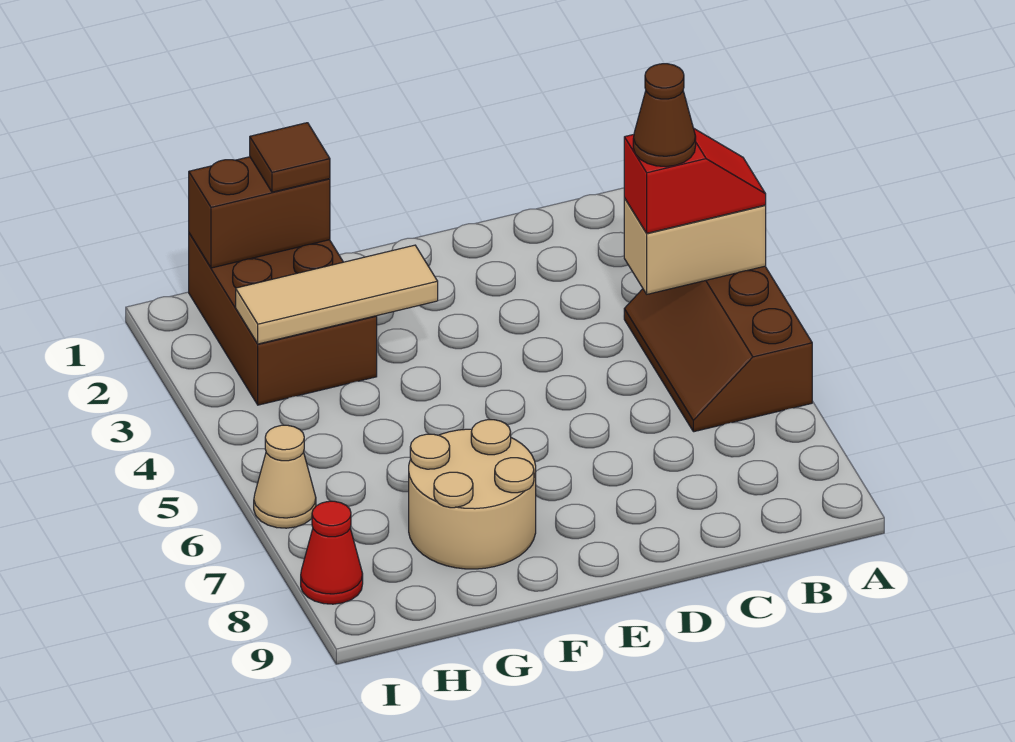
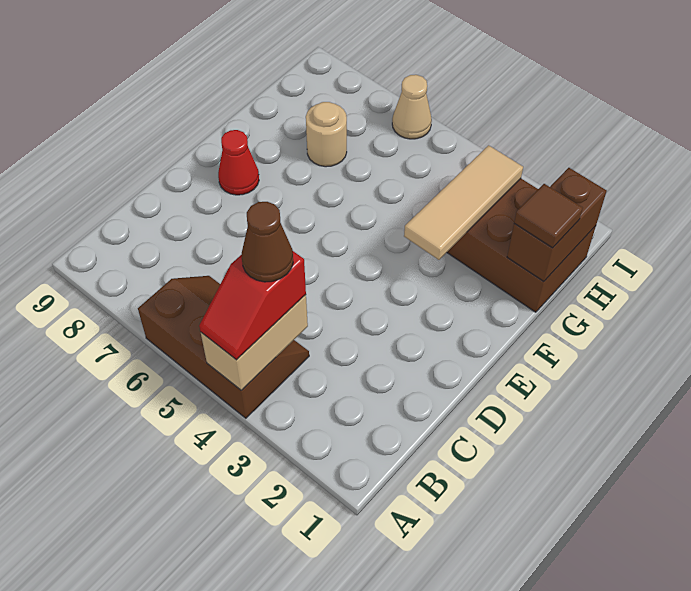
tan 2x2 round brick [409,420,536,569] -> tan 1x1 round brick [306,102,347,167]
red 1x1 cone [301,501,363,604] -> red 1x1 cone moved to [218,130,259,195]

